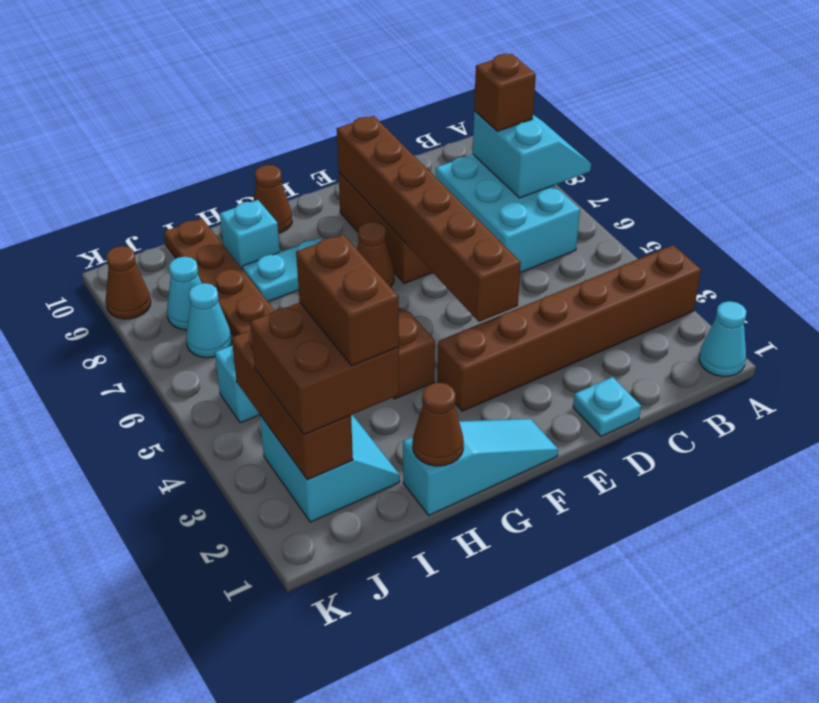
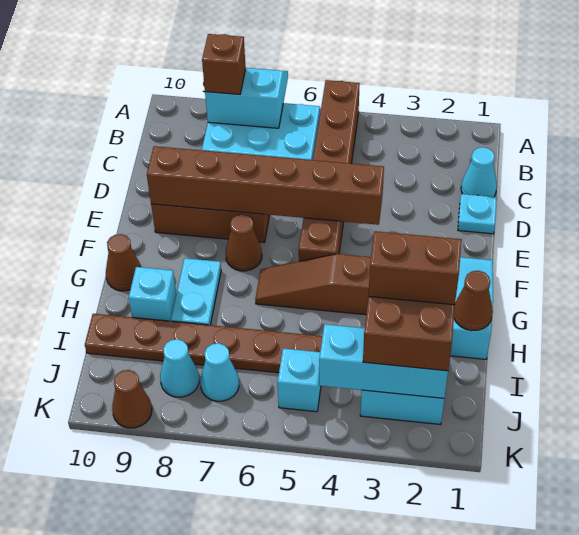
cyan 1x1 cone [699,301,746,376] -> cyan 1x1 cone moved to [461,147,497,197]
brown 1x6 brick [437,245,701,411] -> brown 1x6 brick moved to [299,80,360,261]
brown 1x3 brick [232,330,353,480] -> cyan 1x3 brick [319,324,448,398]

